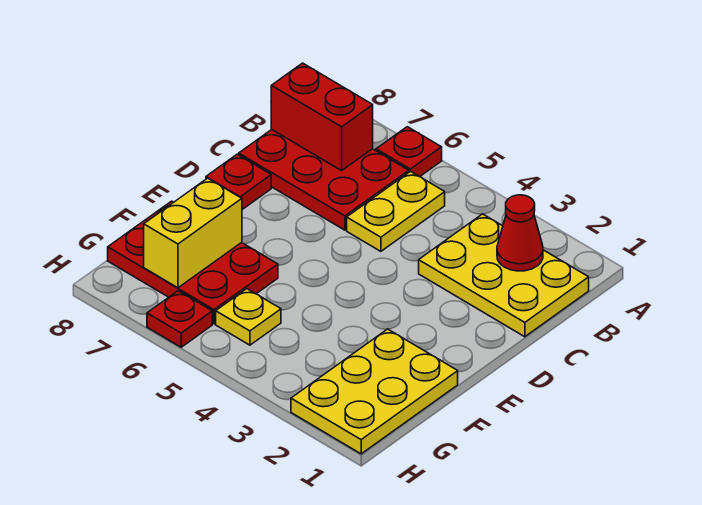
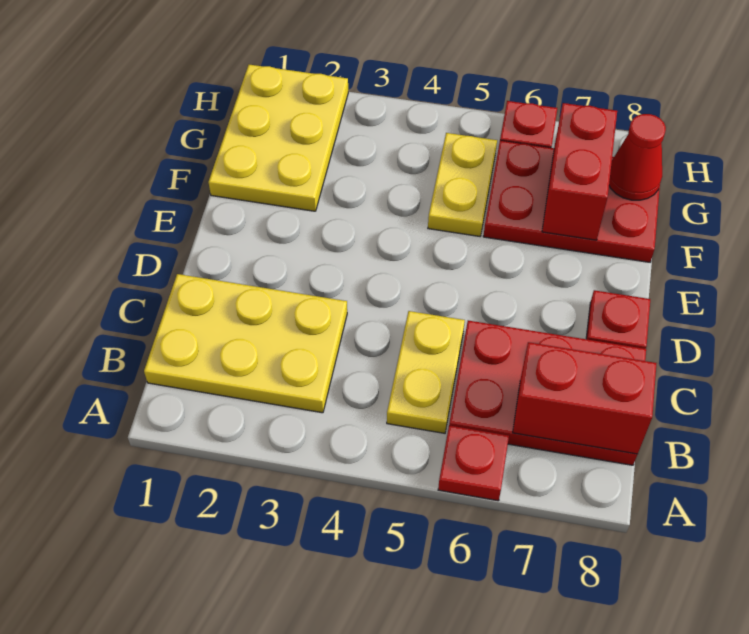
red 1x1 cone [497,195,543,271] -> red 1x1 cone moved to [609,114,666,200]
yellow 1x2 brick [144,178,242,288] -> red 1x2 brick [542,103,617,240]
yellow 1x1 plate [216,289,281,345] -> yellow 1x2 plate [428,133,497,236]

